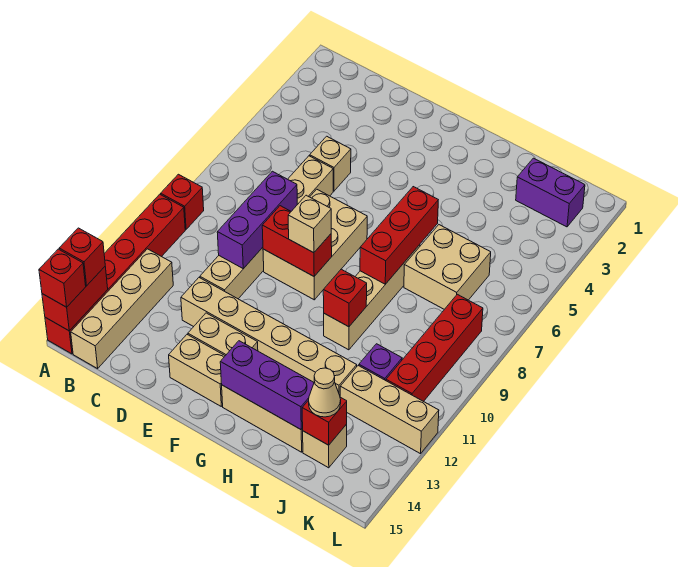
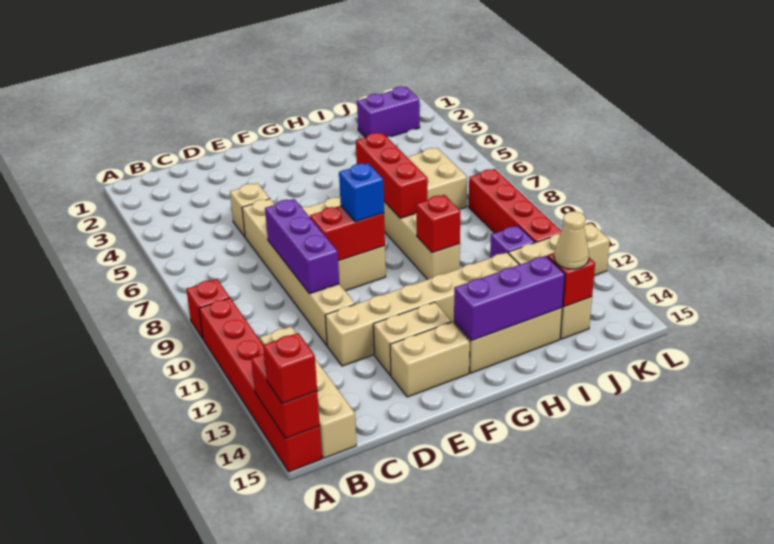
red 1x1 brick [59,228,105,286] -> none
tan 1x1 brick [288,195,331,253] -> blue 1x1 brick [339,163,384,222]

